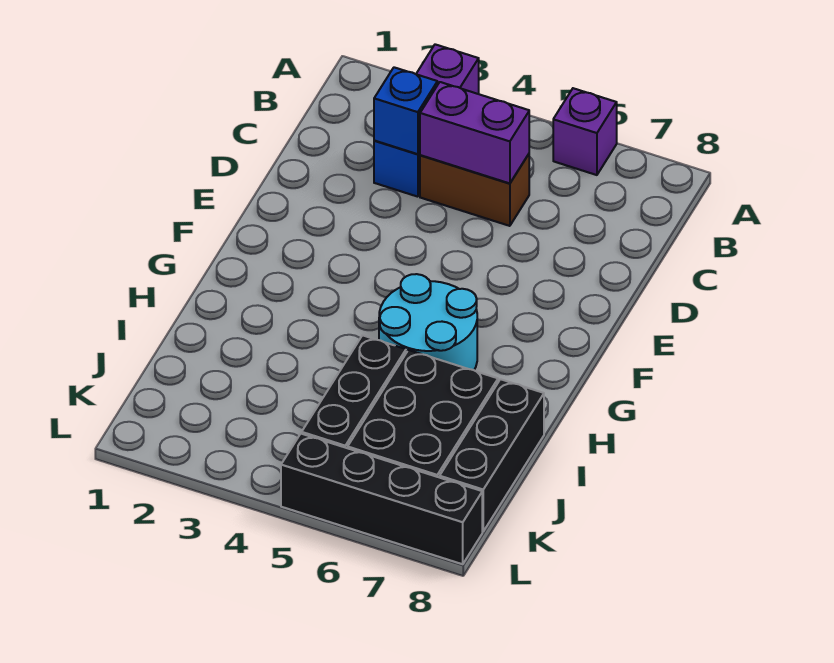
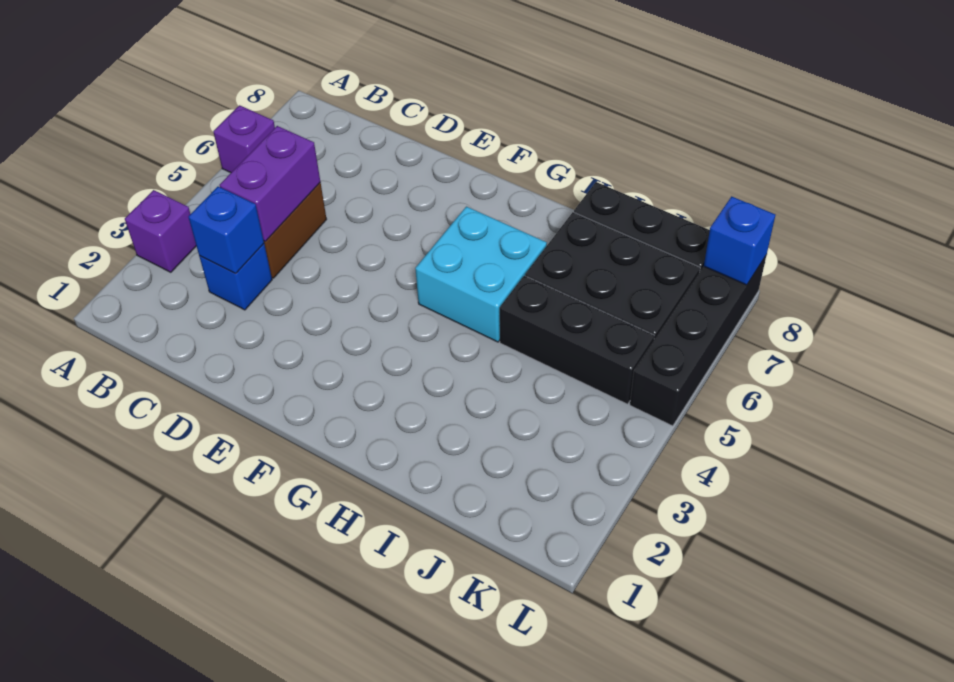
cyan 2x2 round brick [379,274,477,370] -> cyan 2x2 brick [415,207,547,342]
none -> blue 1x1 brick [704,196,775,285]

